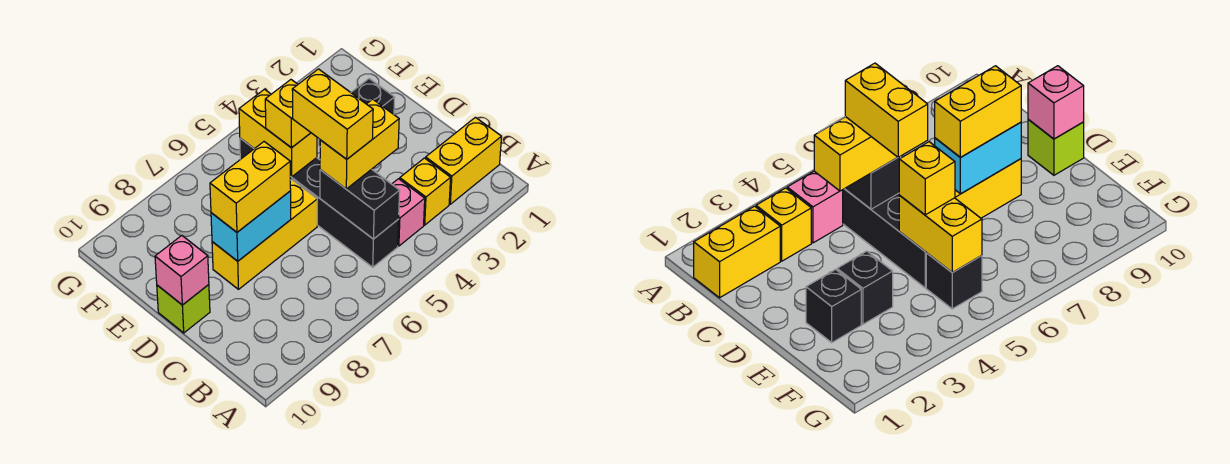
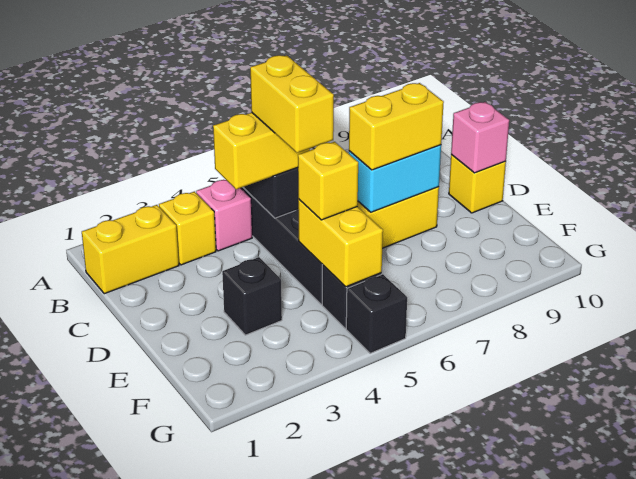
lime 1x1 brick [157,285,210,333] -> yellow 1x1 brick [449,155,506,213]
black 1x1 brick [351,79,395,114] -> black 1x1 brick moved to [346,274,407,353]

